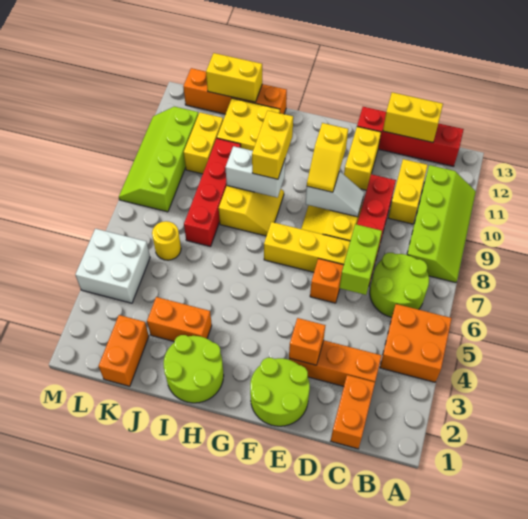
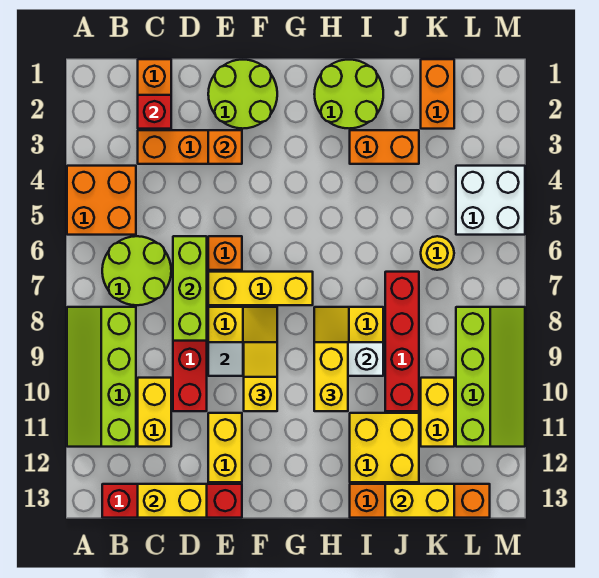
none -> red 1x1 brick [138,95,171,129]
lime 1x2 brick [339,224,382,295] -> lime 1x3 brick [173,236,207,341]

